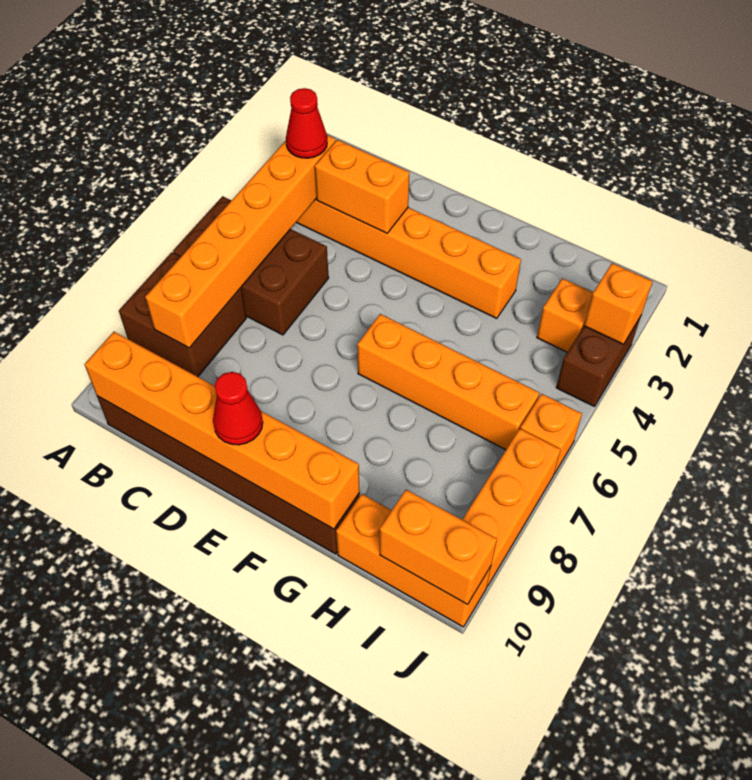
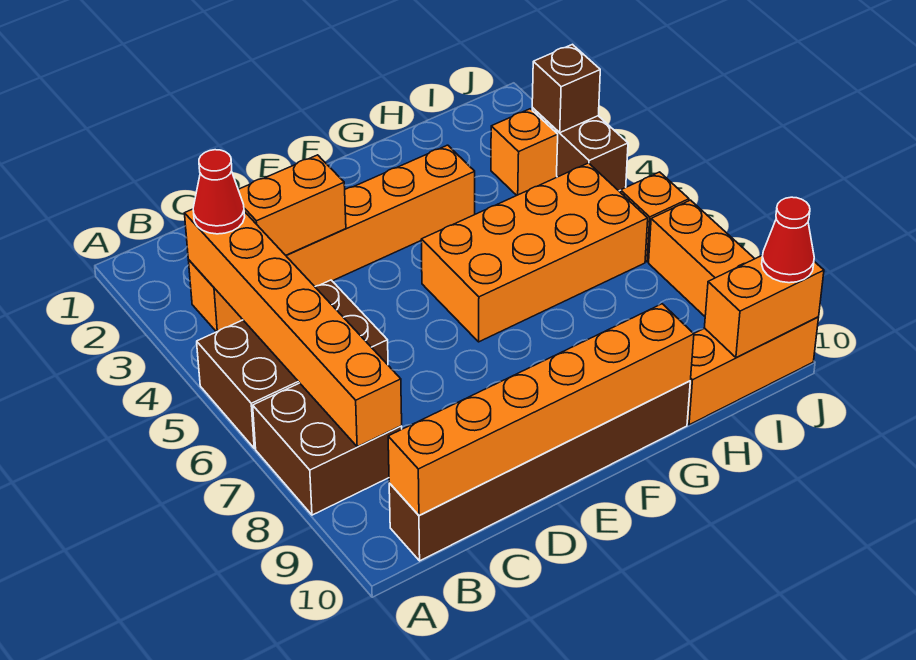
red 1x1 cone [213,372,263,445] -> red 1x1 cone moved to [762,197,814,283]
orange 1x4 brick [357,314,539,450] -> orange 2x4 brick [421,163,648,342]
orange 1x1 brick [584,263,653,345] -> brown 1x1 brick [532,44,600,133]

